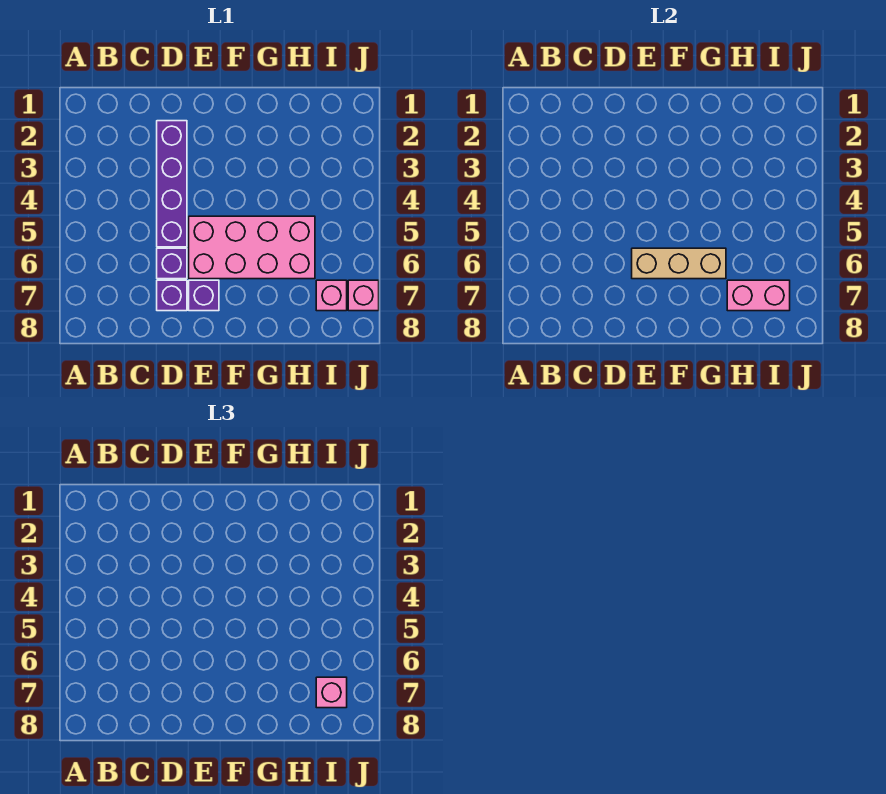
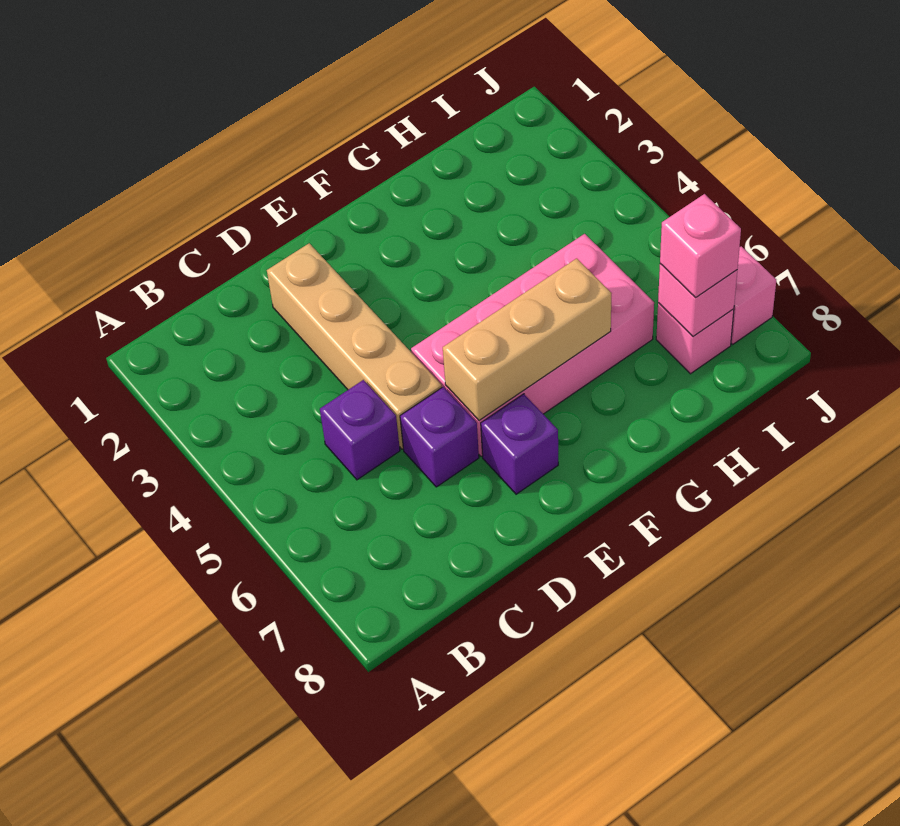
purple 1x4 brick [157,121,187,247] -> tan 1x4 brick [267,243,442,449]
purple 1x1 brick [157,280,187,311] -> purple 1x1 brick moved to [320,380,400,480]
pink 1x2 brick [727,280,790,311] -> pink 1x1 brick [658,264,737,336]

